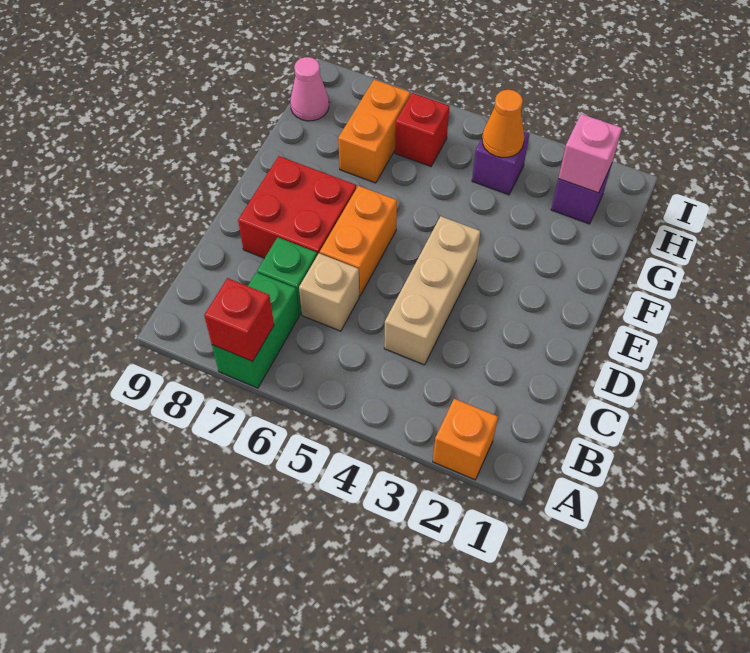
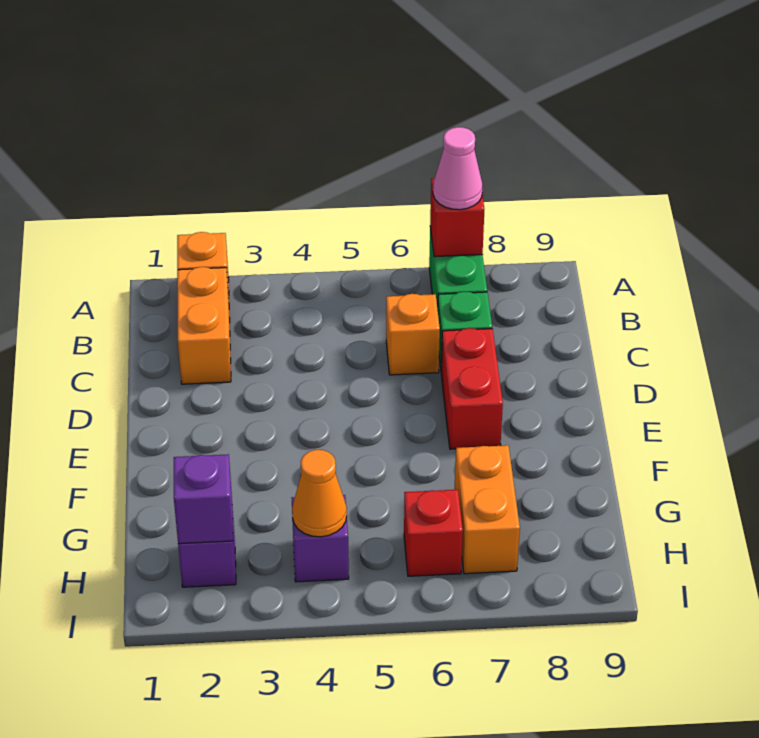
tan 1x3 brick [384,216,480,365] -> none
tan 1x1 brick [299,253,359,331] -> orange 1x1 brick [386,294,440,375]
orange 1x2 brick [320,186,397,296] -> orange 1x2 brick moved to [177,267,231,384]
red 2x2 brick [238,156,356,258] -> red 1x2 brick [441,328,503,449]
pink 1x1 brick [558,114,622,193] -> purple 1x1 brick [174,454,233,544]
pink 1x1 cone [290,57,329,121] -> pink 1x1 cone moved to [433,127,483,210]

